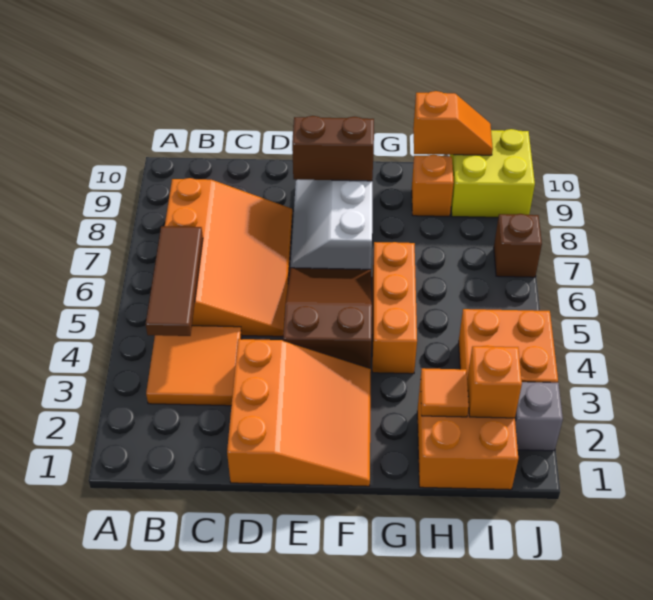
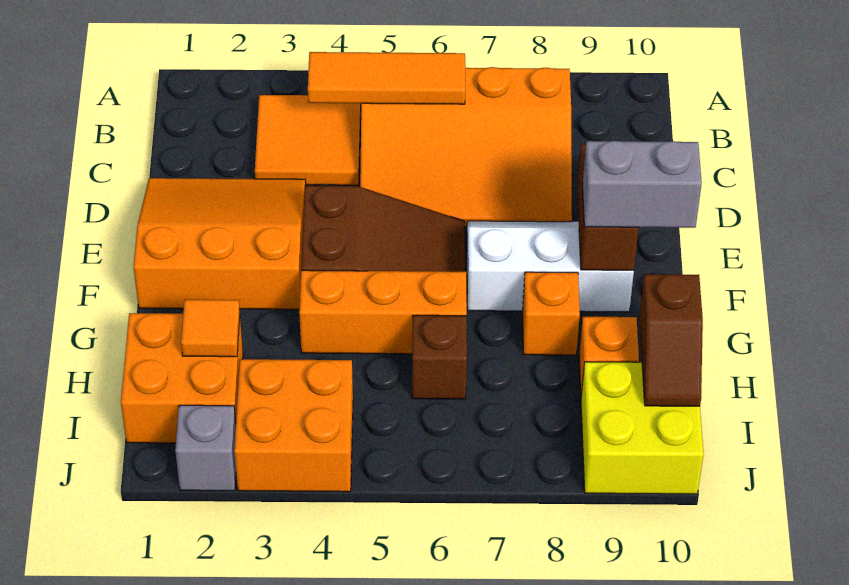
brown 1x3 tile [146,226,203,336] -> orange 1x3 tile [308,52,465,104]
orange 3x3 slope [227,339,371,486] -> orange 3x3 slope turned to [134,178,306,309]
none -> grey 1x2 brick [583,141,702,228]
orange 1x2 slope [413,91,493,155] -> brown 1x2 slope [639,274,703,406]
orange 1x1 brick [467,346,522,418] -> orange 1x1 brick moved to [523,272,580,355]
brown 1x1 brick [494,214,542,277] -> brown 1x1 brick moved to [412,315,467,399]

